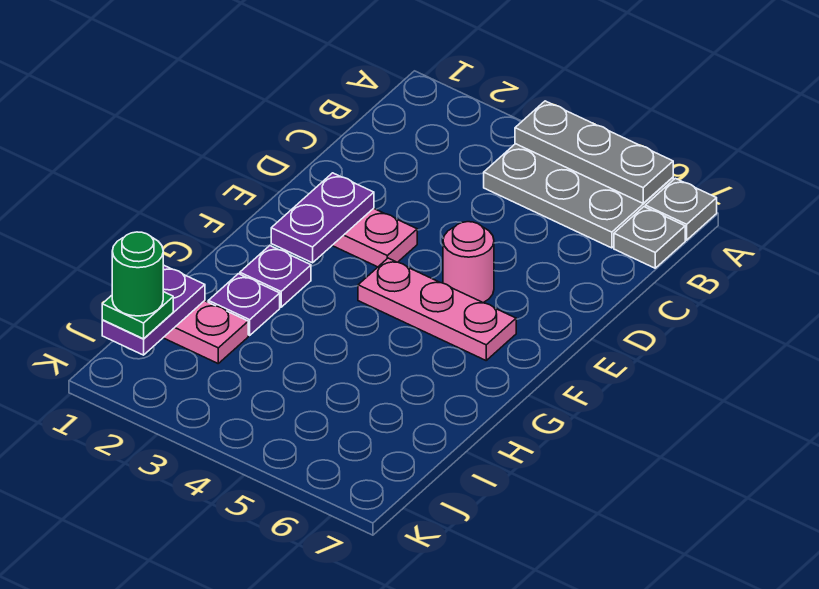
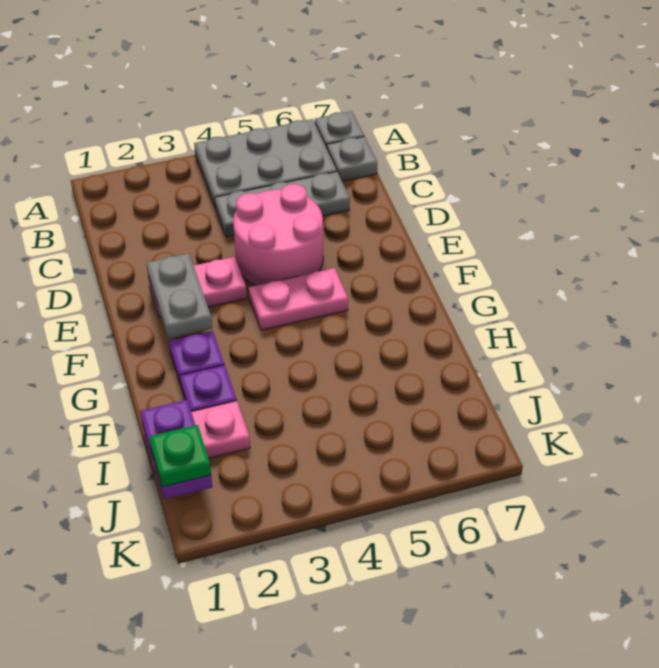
grey 1x3 plate [515,101,673,203] -> grey 1x3 plate moved to [215,172,350,237]
purple 1x2 plate [271,173,374,263] -> grey 1x2 plate [146,253,212,339]
pink 1x1 round brick [443,222,494,303] -> pink 2x2 round brick [233,184,323,286]
pink 1x3 plate [358,258,516,360] -> pink 1x2 plate [249,268,348,330]
green 1x1 round brick [112,232,163,316] -> none

